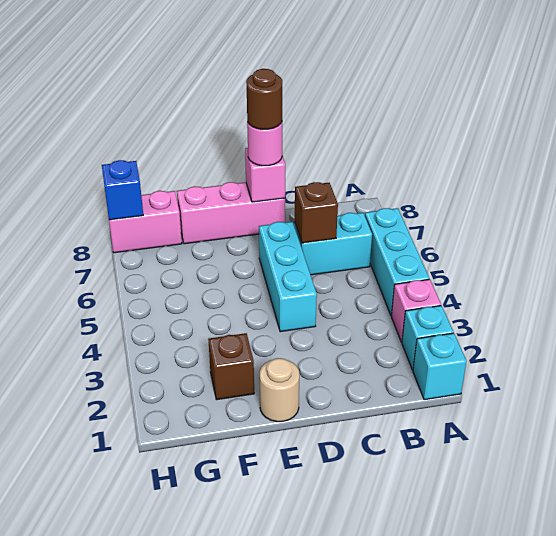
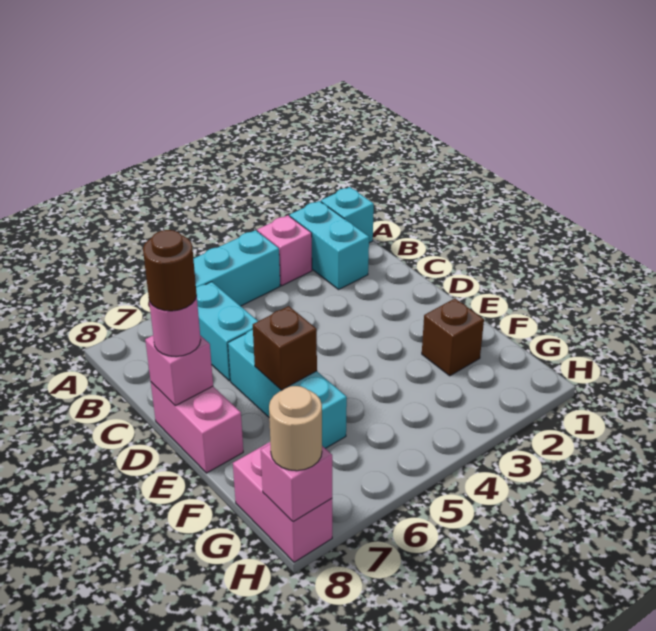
cyan 1x1 brick [402,306,453,370] -> cyan 1x2 brick [290,201,369,289]
brown 1x1 brick [295,182,338,243] -> brown 1x1 brick moved to [253,306,317,390]
cyan 1x3 brick [259,222,317,332] -> cyan 1x3 brick turned to [228,330,347,448]
pink 1x3 brick [177,182,285,244] -> pink 1x2 brick [151,382,243,473]
tan 1x1 round brick [260,358,299,422] -> tan 1x1 round brick moved to [269,386,322,471]
blue 1x1 brick [102,160,143,220] -> pink 1x1 brick [261,444,332,522]

